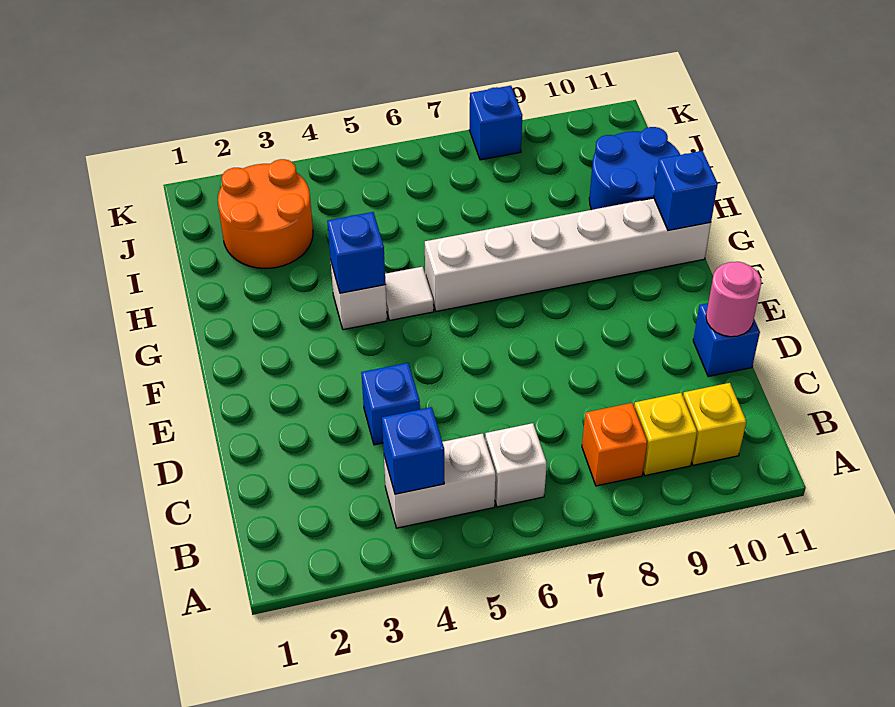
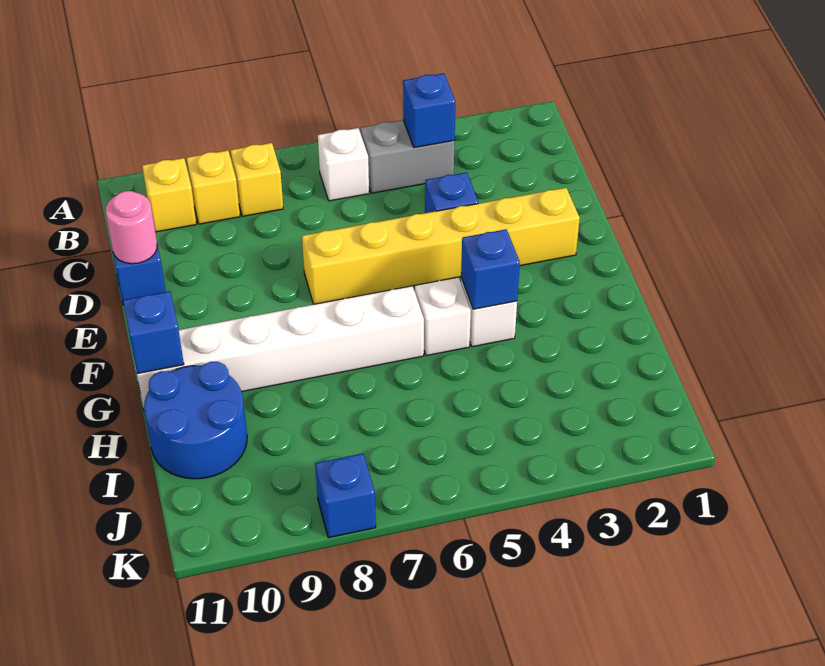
white 1x2 brick [384,433,496,528] -> grey 1x2 brick [361,120,455,193]
orange 1x1 brick [582,403,647,486] -> yellow 1x1 brick [231,143,283,216]
none -> yellow 1x6 brick [302,188,580,304]
white 1x1 tile [385,267,434,320] -> white 1x1 brick [415,277,471,356]
orange 2x2 round brick [218,159,313,268] -> none

